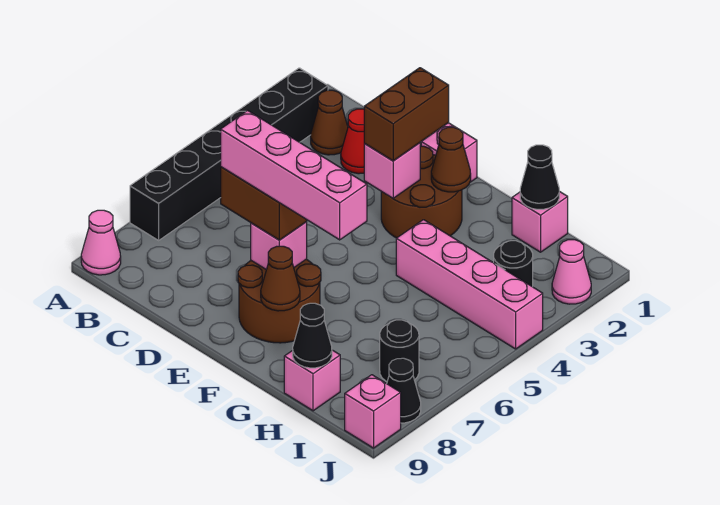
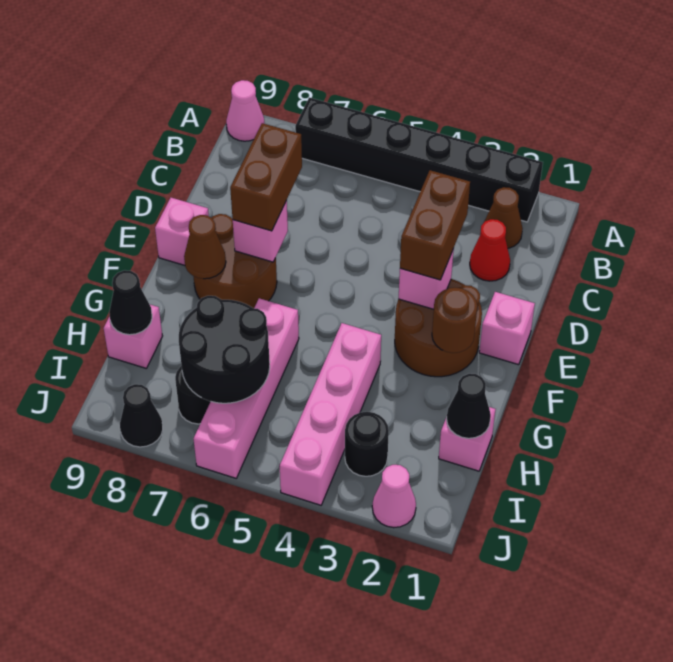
pink 1x4 brick [221,110,367,240] -> pink 1x4 brick moved to [194,298,299,478]
brown 1x2 brick [364,68,449,161] -> brown 1x2 brick turned to [400,170,470,280]
brown 1x1 cone [431,127,471,192] -> brown 1x1 round brick [432,288,477,353]
none -> black 2x2 round brick [179,296,270,403]
pink 1x1 brick [345,375,401,448] -> pink 1x1 brick moved to [155,198,209,265]

